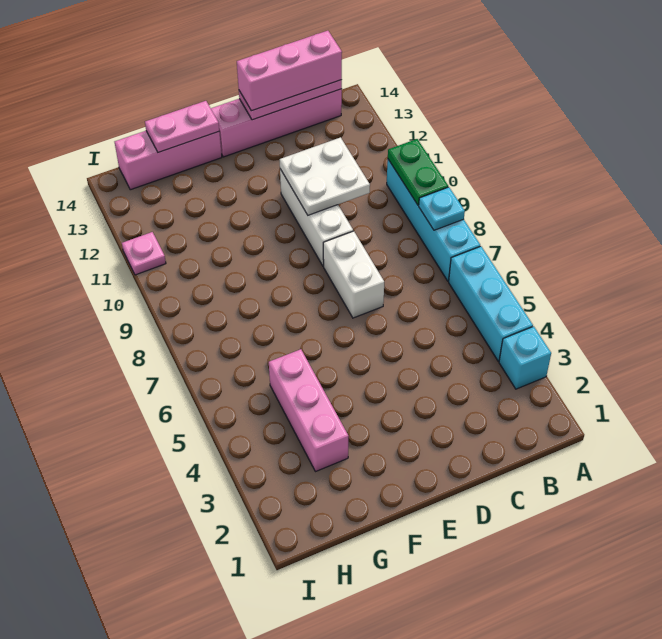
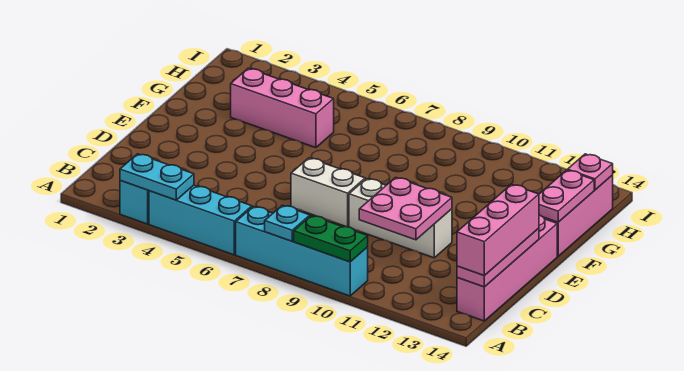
none -> cyan 1x2 plate [120,154,194,200]
white 2x2 plate [280,137,370,215] -> pink 2x2 plate [359,177,452,240]
pink 1x1 plate [122,232,166,275] -> pink 1x1 plate moved to [568,154,613,190]

